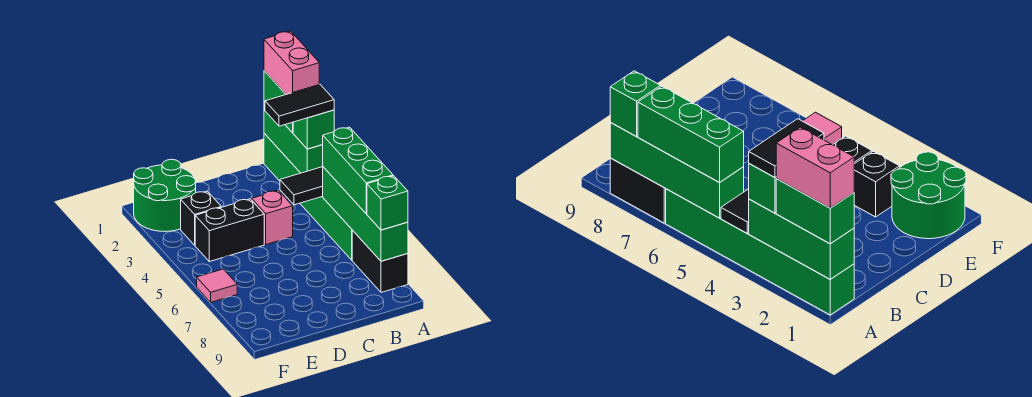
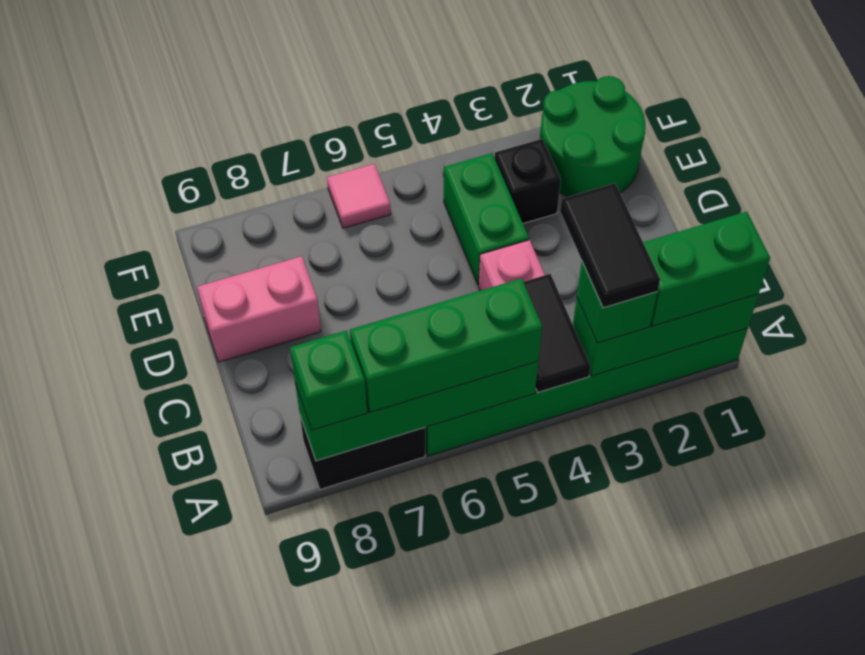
pink 1x2 brick [264,31,319,94] -> pink 1x2 brick moved to [197,256,321,362]
black 1x2 brick [195,199,264,262] -> green 1x2 brick [444,153,529,285]

